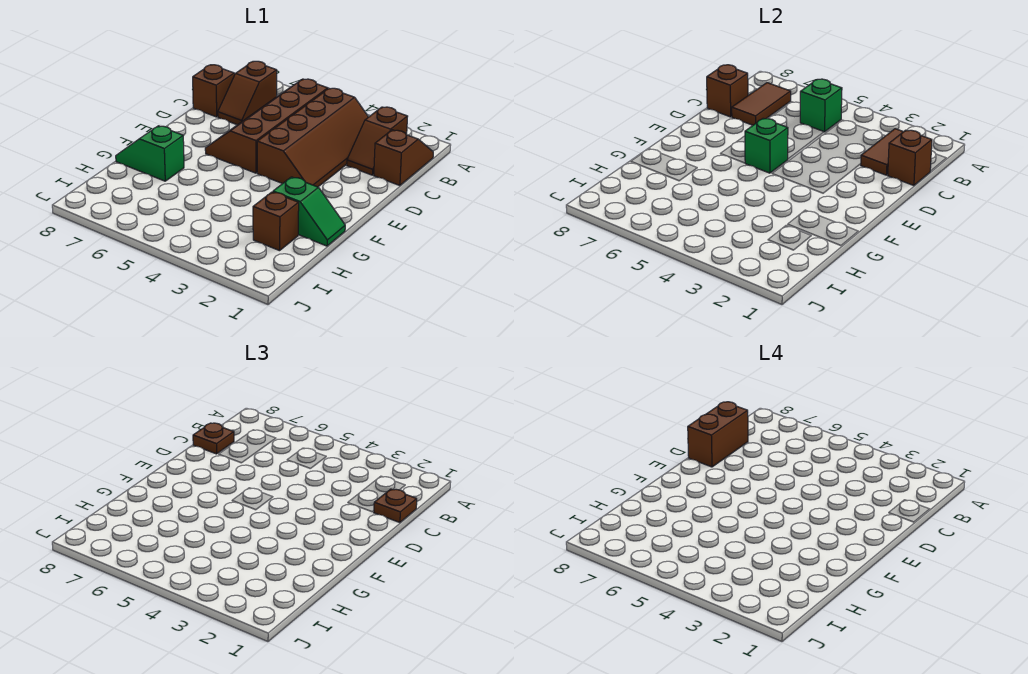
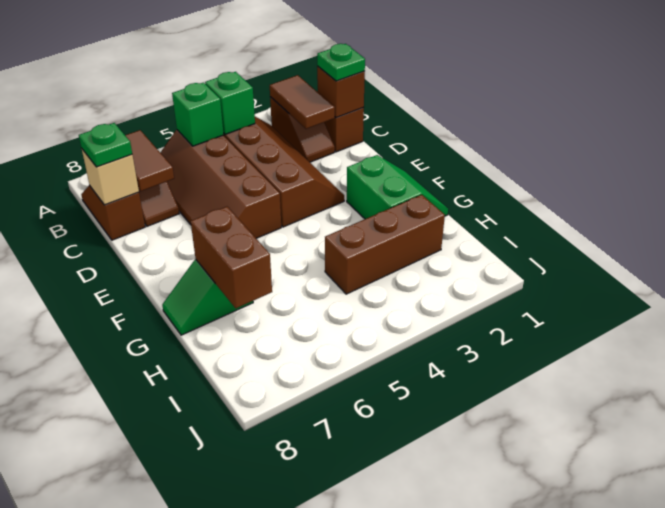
brown 1x1 plate [374,489,417,523] -> green 1x1 plate [317,44,365,81]
brown 1x1 brick [707,65,748,117] -> tan 1x1 brick [82,149,139,205]
brown 1x1 plate [193,423,234,454] -> green 1x1 plate [79,123,132,167]
brown 1x2 brick [688,402,748,467] -> brown 1x2 brick moved to [191,207,272,308]
green 1x1 brick [745,118,788,173] -> green 1x1 brick moved to [205,72,255,134]
green 1x2 slope [273,177,345,246] -> green 2x2 slope [347,155,448,219]
brown 1x1 brick [253,192,299,251] -> brown 1x3 brick [325,195,445,294]

